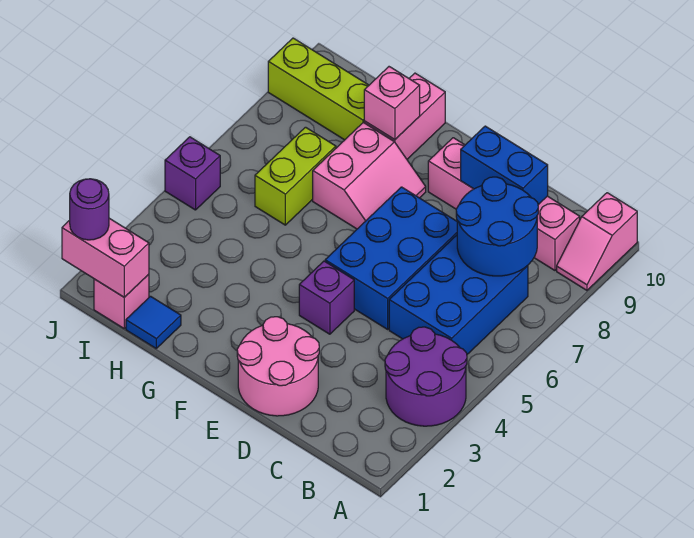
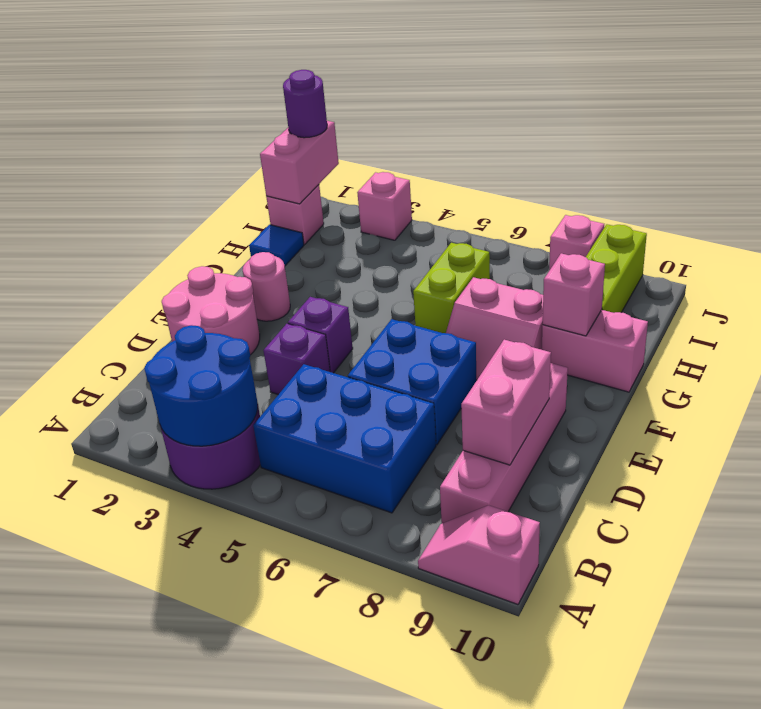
blue 2x2 round brick [456,177,538,276] -> blue 2x2 round brick moved to [144,325,258,446]
blue 1x2 brick [461,126,548,205] -> pink 1x2 brick [461,340,551,465]
blue 2x3 brick [325,187,457,329] -> blue 2x2 brick [348,319,477,445]
none -> pink 1x1 round brick [243,252,290,321]
lime 1x2 brick [255,127,336,225] -> lime 1x2 brick turned to [413,243,490,333]
none -> pink 1x1 brick [357,172,412,240]
purple 1x1 brick [165,137,220,210] -> purple 1x1 brick moved to [263,324,330,394]
none -> pink 1x1 brick [549,215,604,270]

